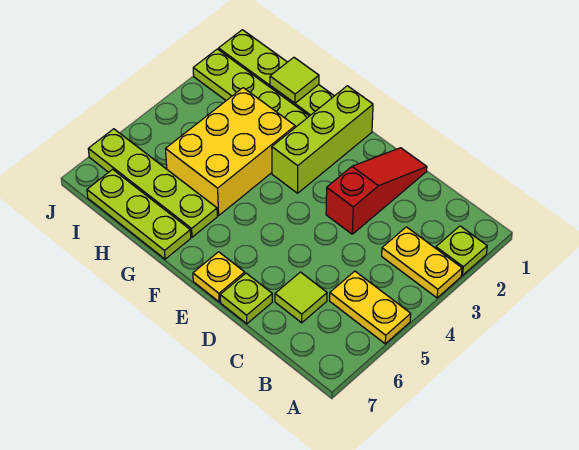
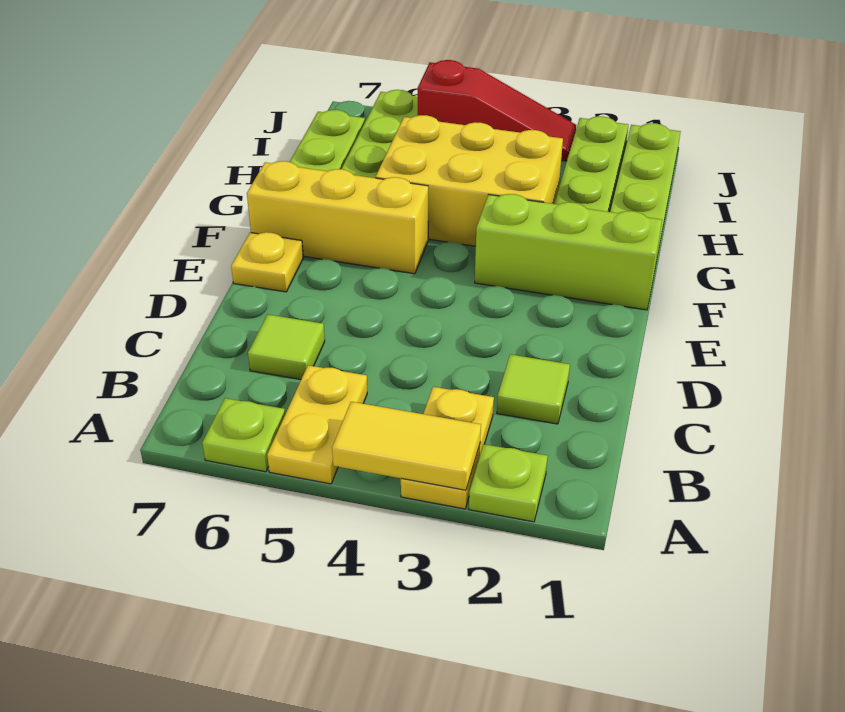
none -> yellow 1x2 tile [332,402,481,490]
red 1x3 slope [326,148,427,234] -> red 1x3 slope moved to [418,60,576,161]
lime 1x1 plate [220,273,272,324] -> lime 1x1 plate moved to [202,398,285,472]
none -> yellow 1x3 brick [247,161,428,274]
lime 1x1 tile [270,57,319,103] -> lime 1x1 tile moved to [497,354,570,424]

